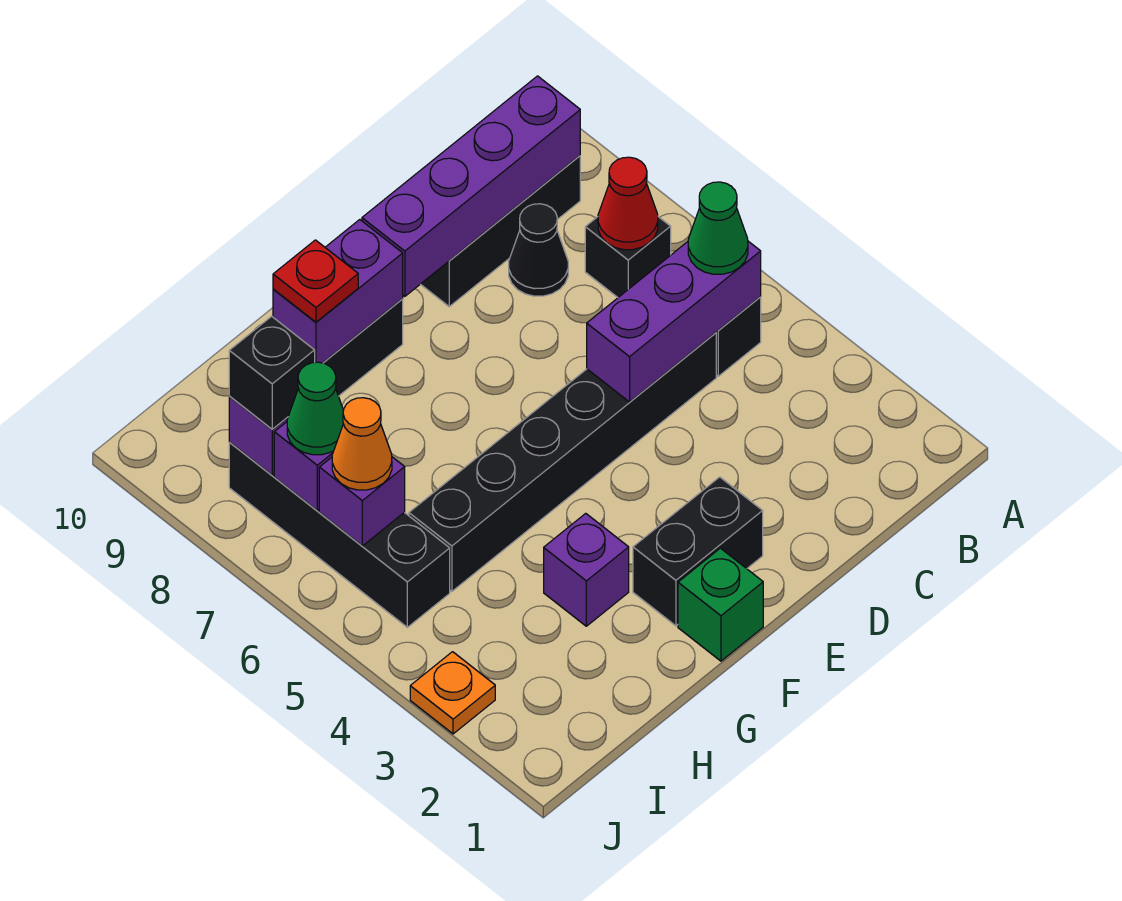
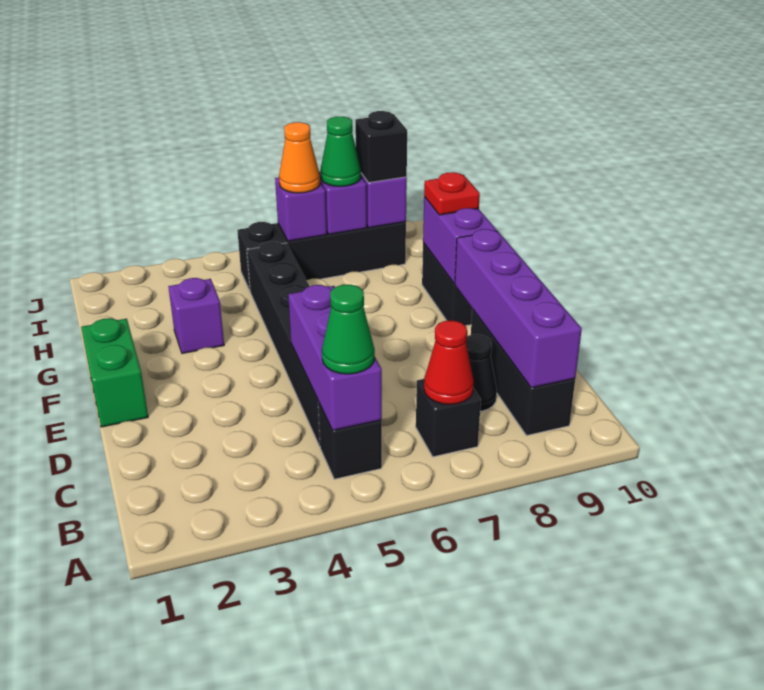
black 1x2 brick [633,477,763,626] -> none
green 1x1 brick [678,548,763,661] -> green 1x2 brick [81,318,148,427]
orange 1x1 plate [410,652,495,734] -> none

